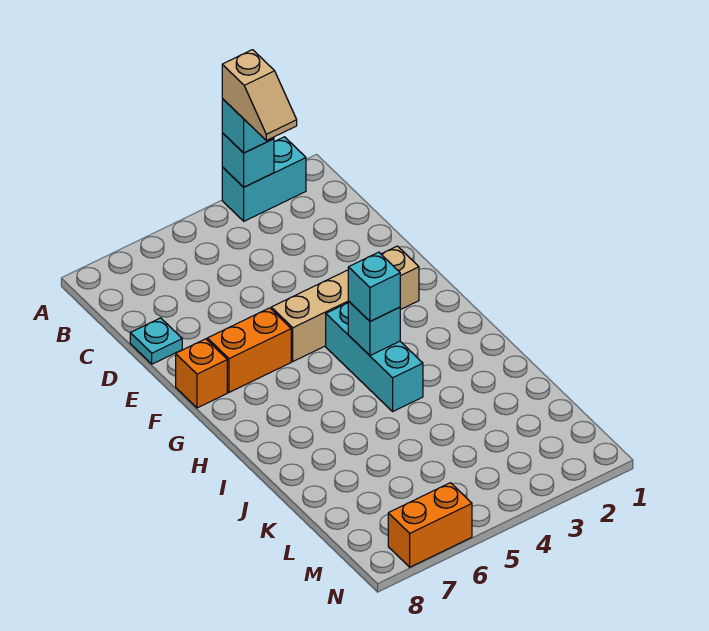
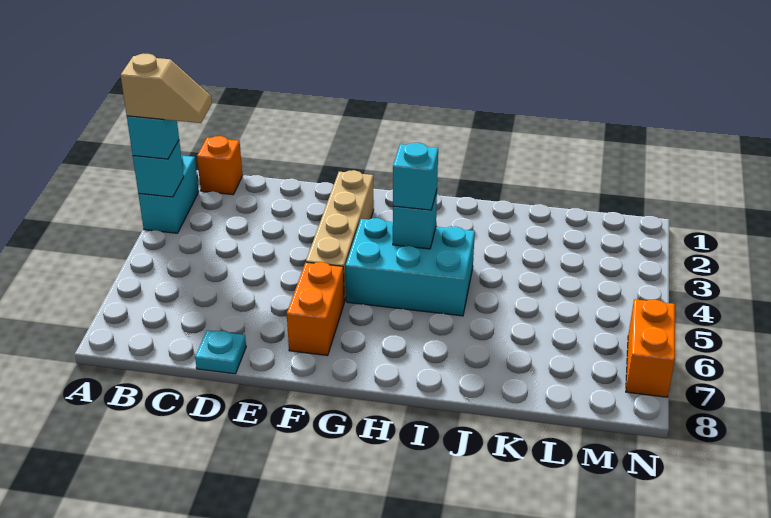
orange 1x1 brick [176,339,227,408] -> orange 1x1 brick moved to [197,136,243,195]
cyan 1x3 brick [326,303,423,411] -> cyan 2x3 brick [346,218,475,316]

